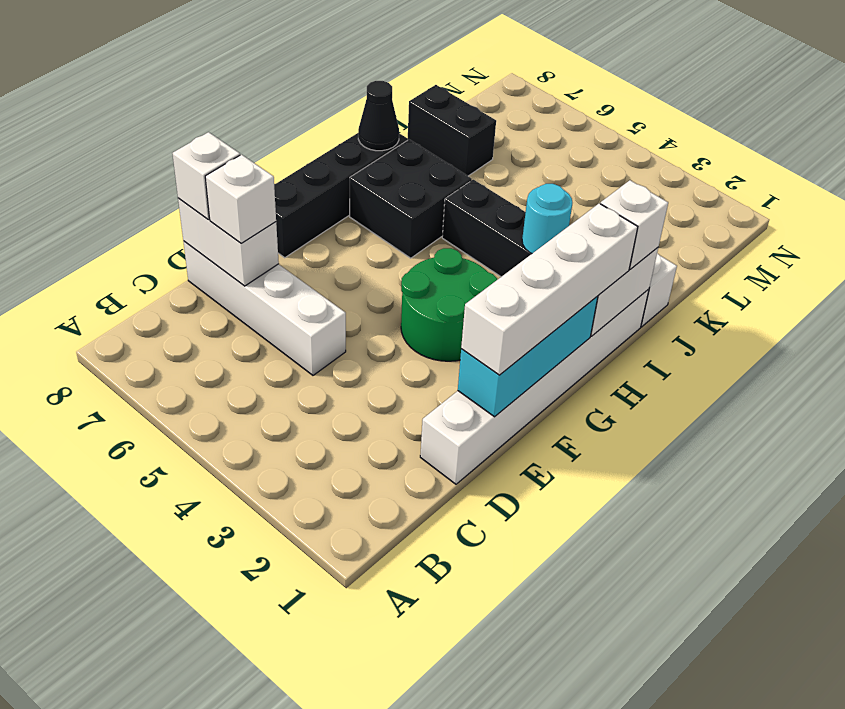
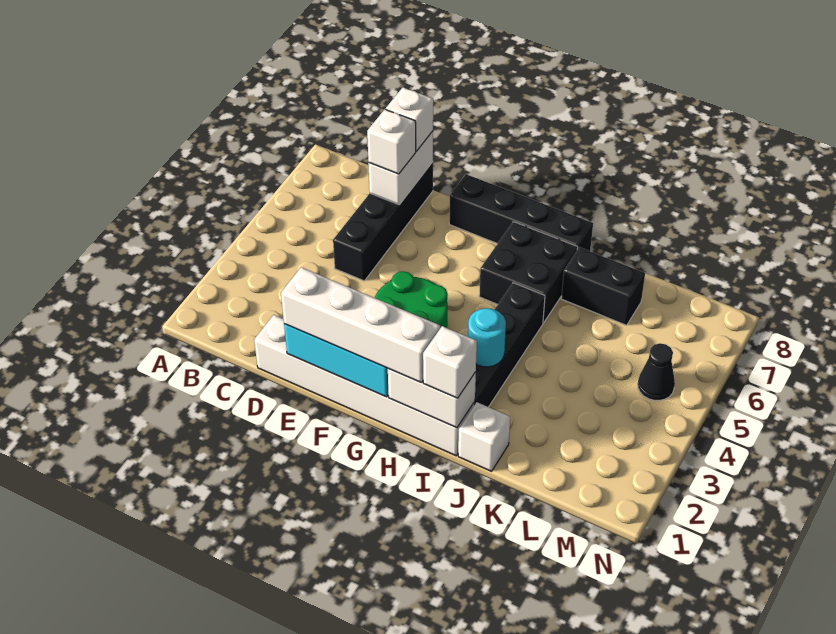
white 1x4 brick [183,241,346,375] -> black 1x4 brick [333,162,433,281]
black 1x1 cone [358,81,399,151] -> black 1x1 cone moved to [638,343,675,400]
black 1x2 brick [408,85,496,176] -> black 1x2 brick turned to [561,247,645,325]

